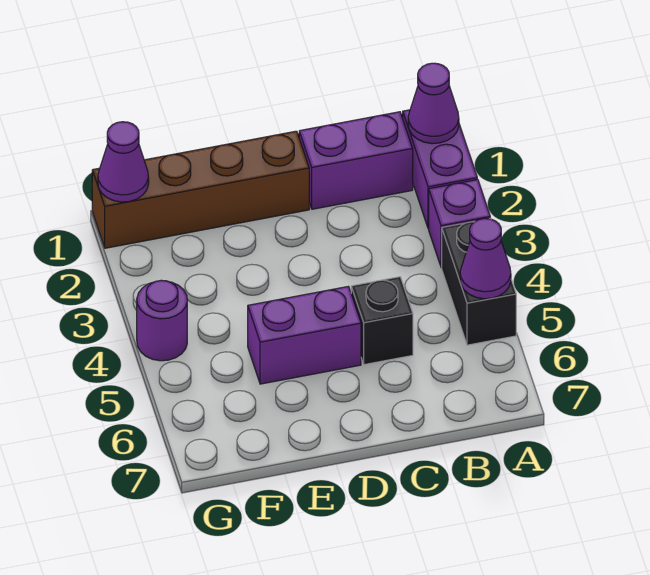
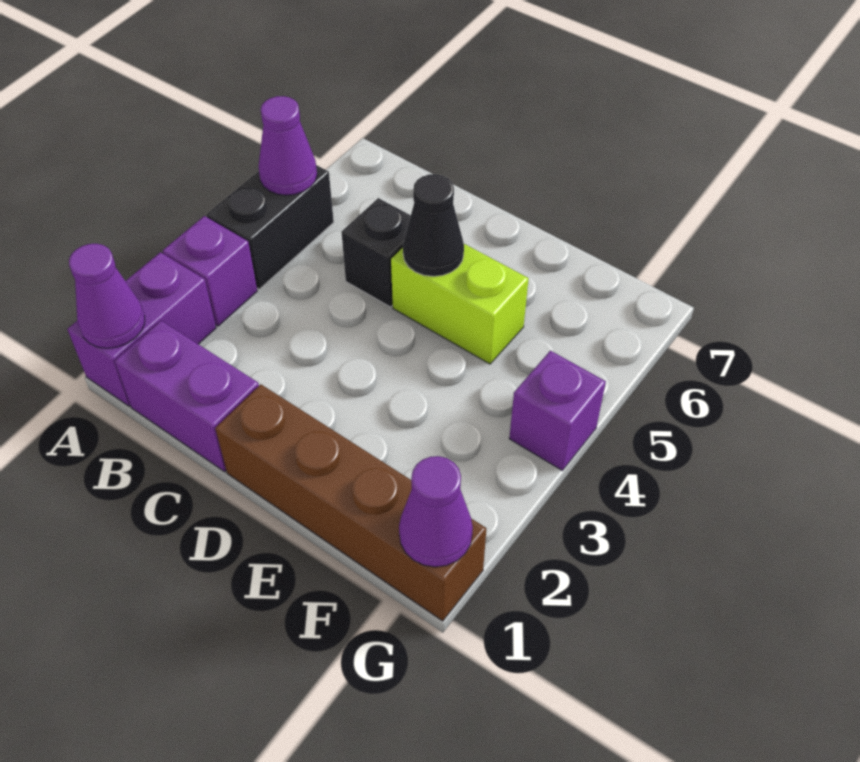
purple 1x2 brick [248,286,361,384] -> lime 1x2 brick [391,244,529,364]
none -> black 1x1 cone [403,174,464,276]
purple 1x1 round brick [137,280,187,361] -> purple 1x1 brick [509,351,606,471]

